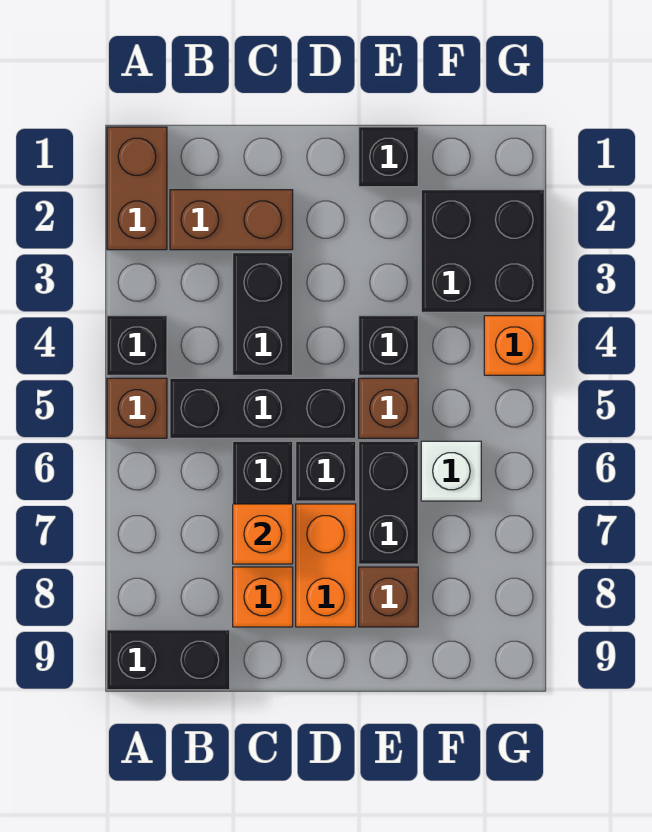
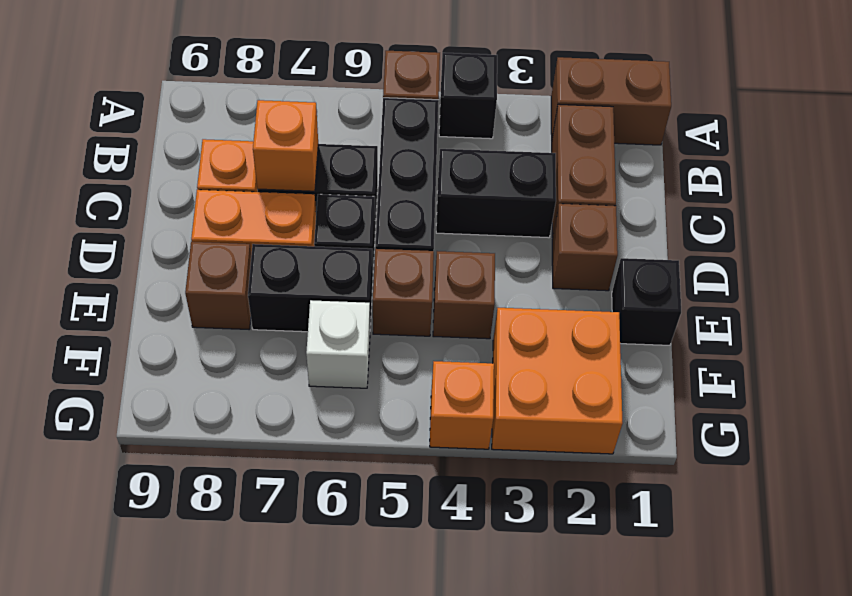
black 1x2 brick [107,630,230,690] -> none
none -> brown 1x1 brick [552,204,618,291]
black 1x1 brick [359,316,418,375] -> brown 1x1 brick [433,251,495,339]
black 2x2 brick [421,190,544,312] -> orange 2x2 brick [492,308,623,454]

